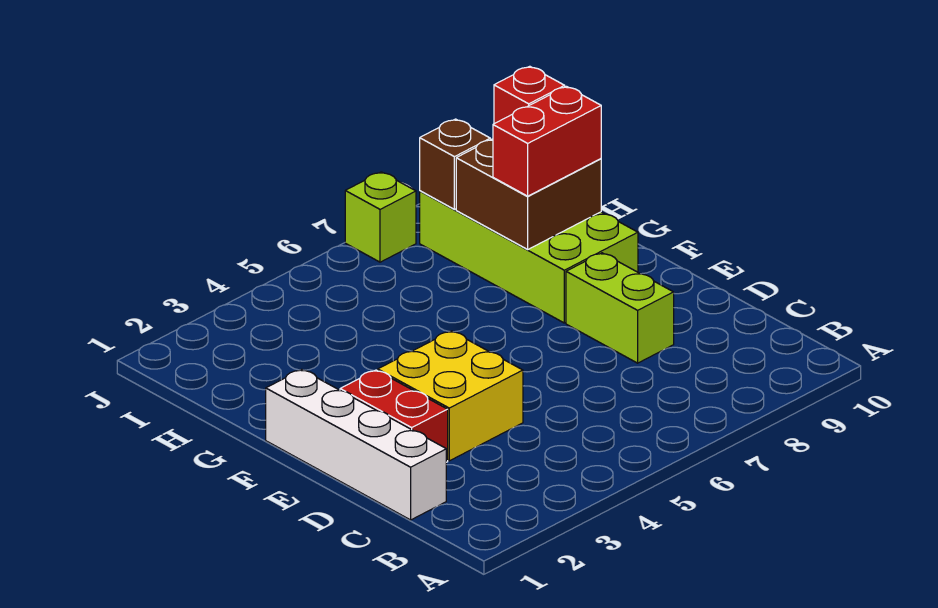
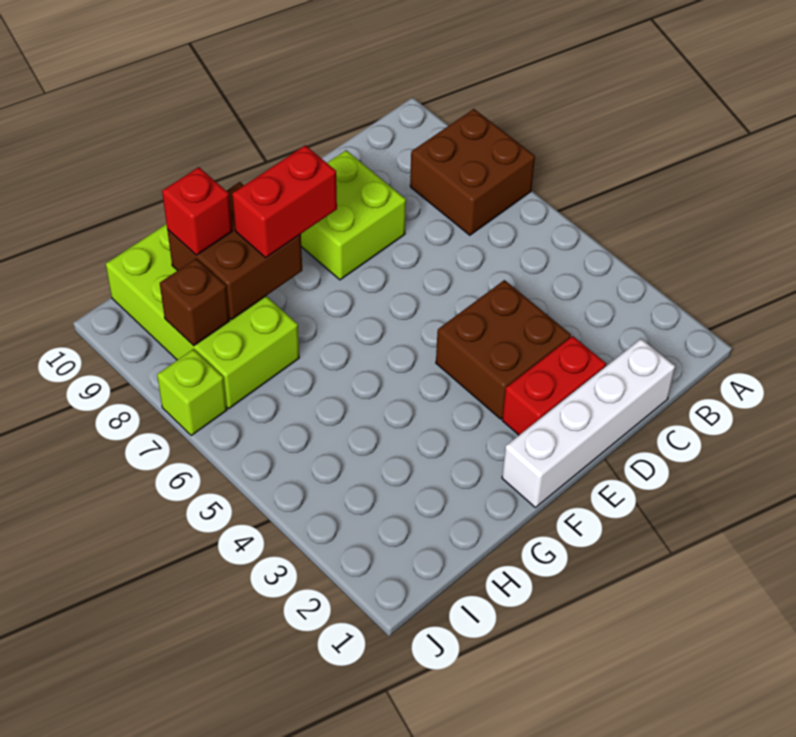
none -> brown 2x2 brick [410,109,535,235]
yellow 2x2 brick [378,331,523,461] -> brown 2x2 brick [436,280,571,419]
lime 1x2 brick [566,253,674,363] -> lime 2x2 brick [301,150,406,280]
lime 2x4 brick [420,191,638,323] -> lime 2x4 brick turned to [106,224,299,408]
red 1x2 brick [493,86,601,196] -> red 1x2 brick turned to [232,145,337,258]

